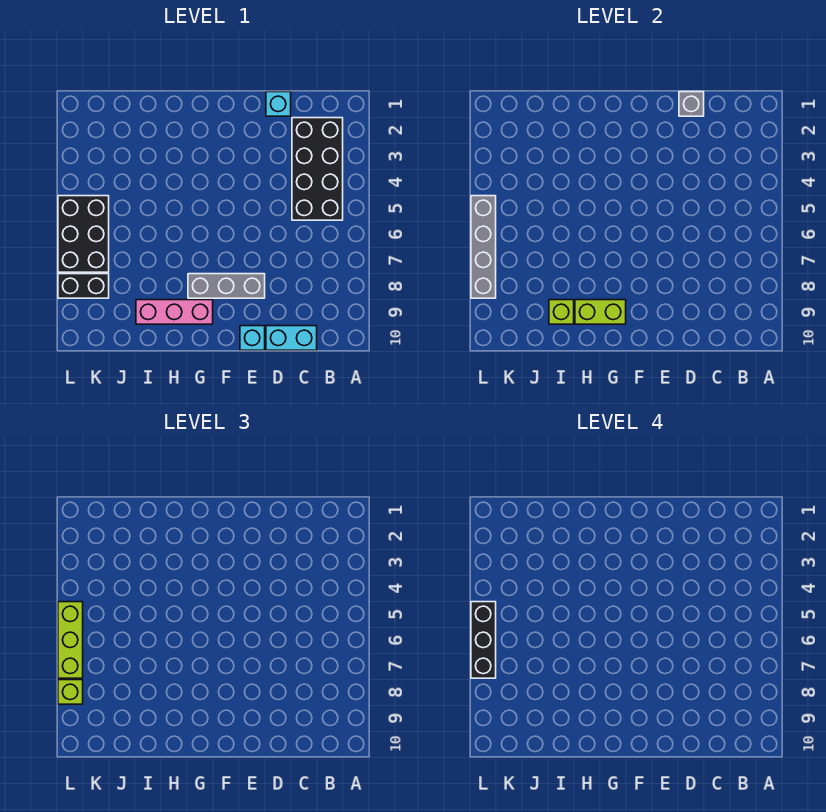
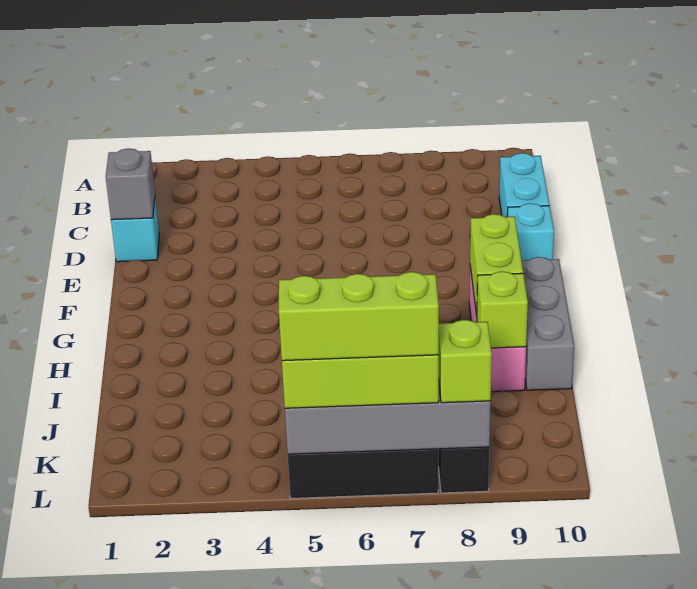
black 2x4 brick [292,118,343,220] -> none
grey 1x3 brick [188,274,265,298] -> grey 1x3 brick moved to [522,257,574,390]
black 1x3 brick [471,602,496,678] -> lime 1x3 brick [279,272,439,361]

